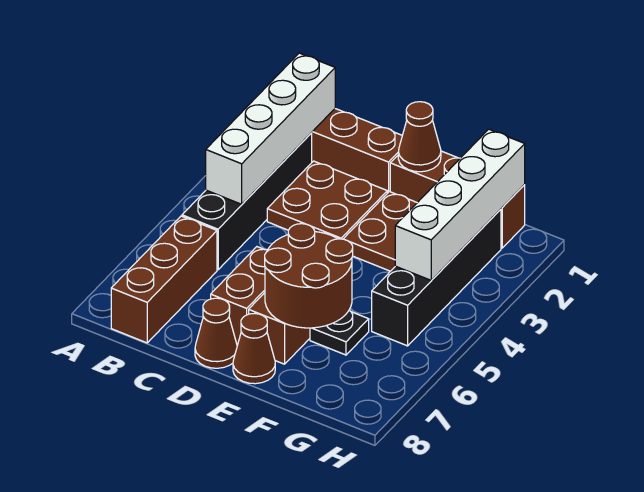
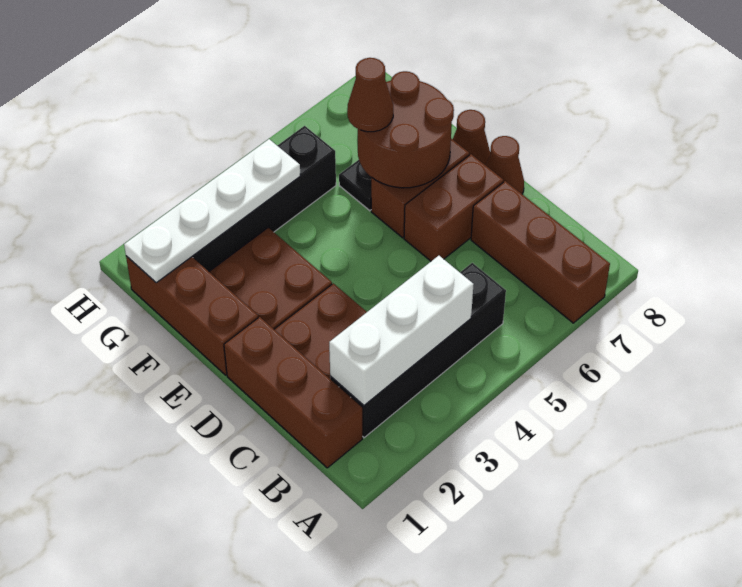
white 1x4 brick [206,53,335,204] -> white 1x3 brick [329,256,474,405]
brown 1x3 brick [111,216,217,343] -> brown 1x3 brick turned to [471,181,610,323]
brown 1x1 cone [398,102,441,172] -> brown 1x1 cone moved to [347,58,393,132]
white 1x4 brick [395,129,525,280] -> white 1x4 plate [124,139,300,283]

